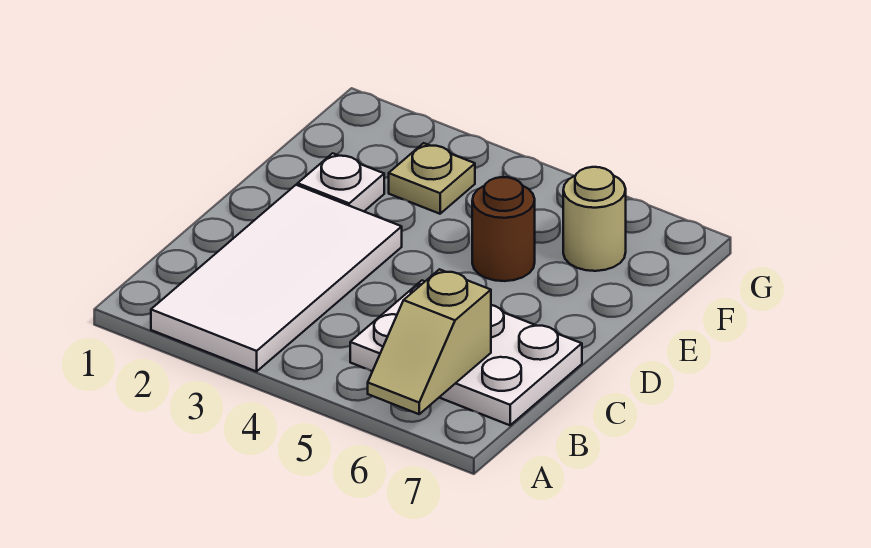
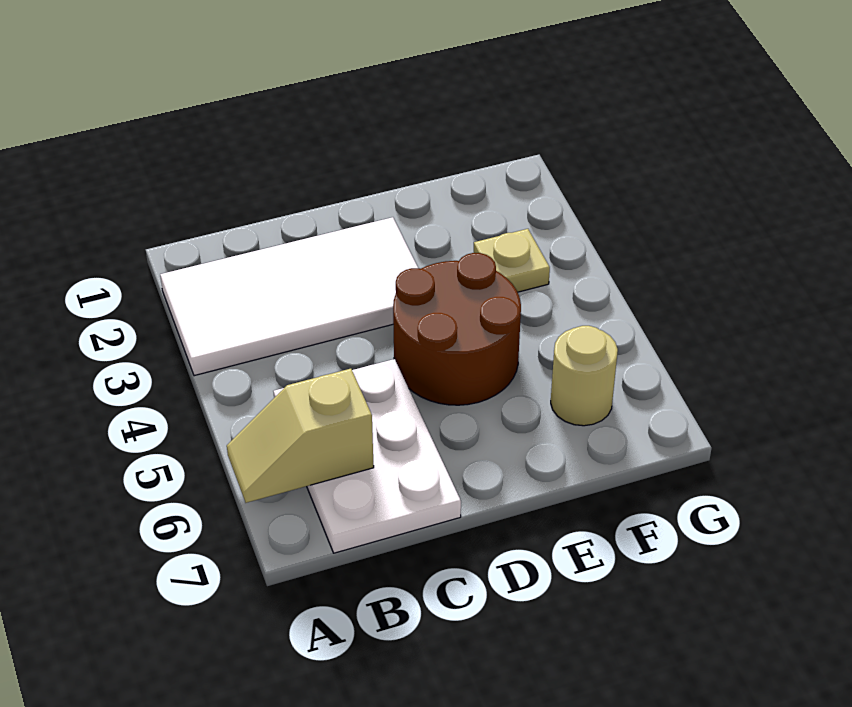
white 1x1 plate [298,153,384,211] -> none
brown 1x1 round brick [472,177,535,281] -> brown 2x2 round brick [393,253,521,405]

